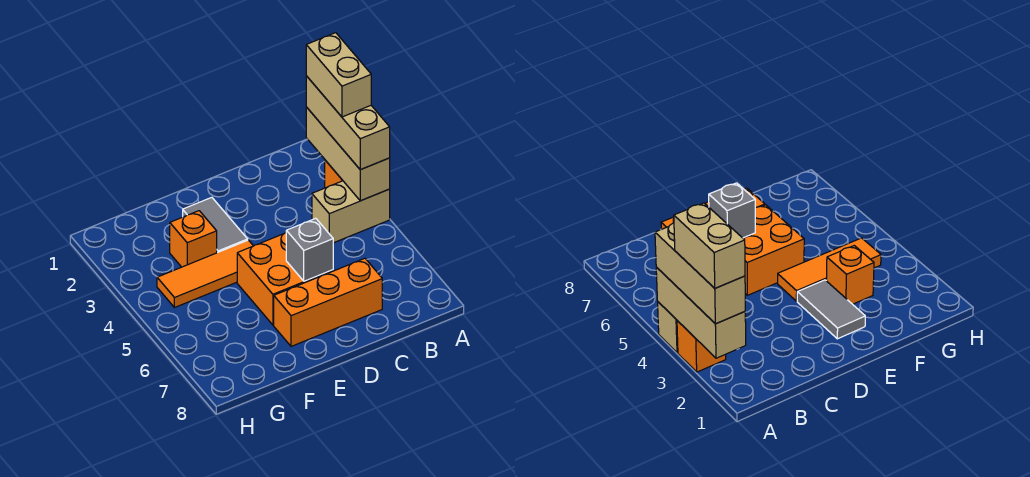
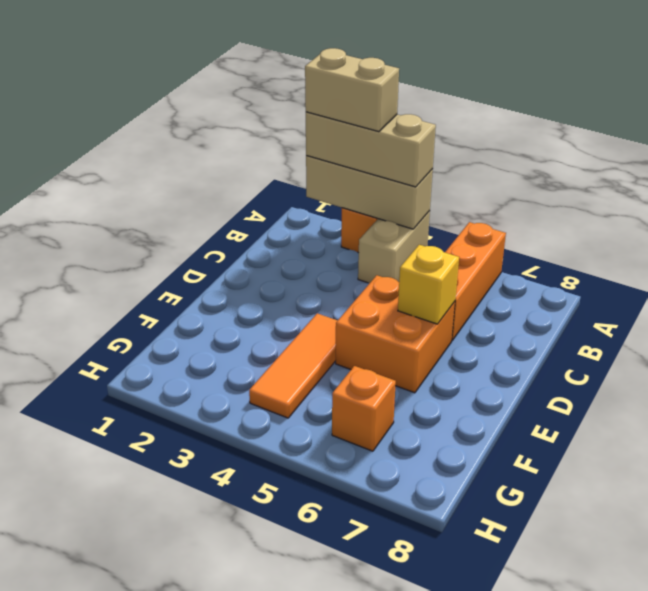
orange 1x3 brick [274,258,382,346] -> orange 1x3 brick moved to [445,222,506,340]
grey 1x1 brick [286,218,333,281] -> yellow 1x1 brick [398,245,459,324]
grey 1x2 tile [183,197,248,253] -> none
orange 1x1 brick [170,211,217,267] -> orange 1x1 brick moved to [332,366,396,451]

